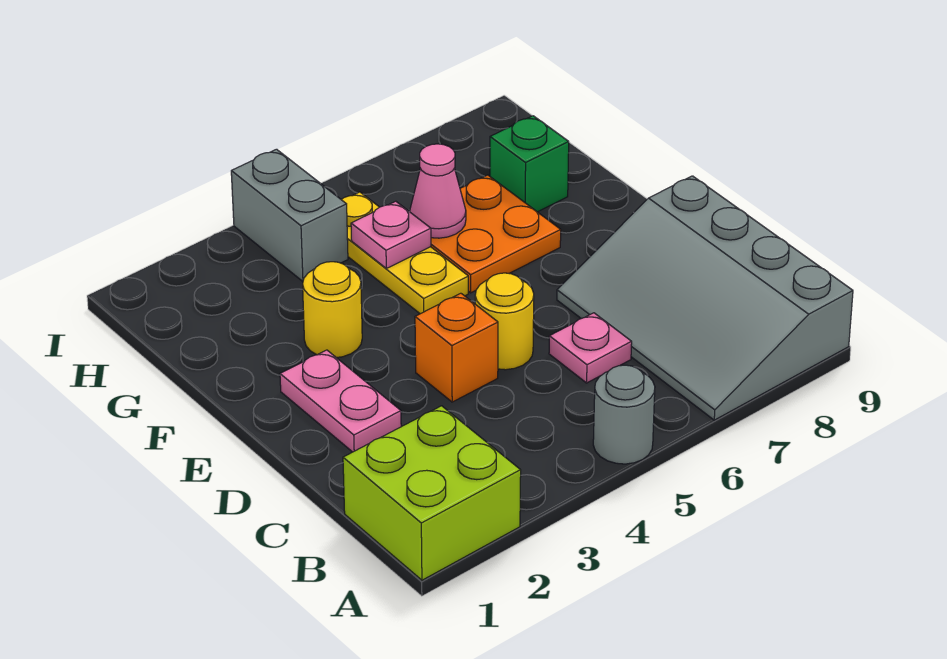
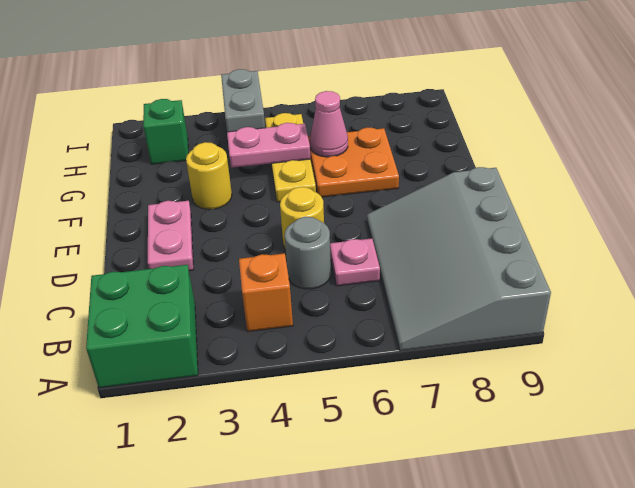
lime 2x2 brick [343,406,521,580] -> green 2x2 brick [86,265,198,388]
grey 1x1 round brick [593,365,655,464] -> grey 1x1 round brick moved to [285,217,331,289]
orange 1x1 brick [415,293,498,402] -> orange 1x1 brick moved to [239,253,293,332]
pink 1x1 plate [351,201,431,268] -> pink 1x2 plate [227,123,311,168]
green 1x1 brick [490,116,569,212] -> green 1x1 brick moved to [143,99,189,164]

